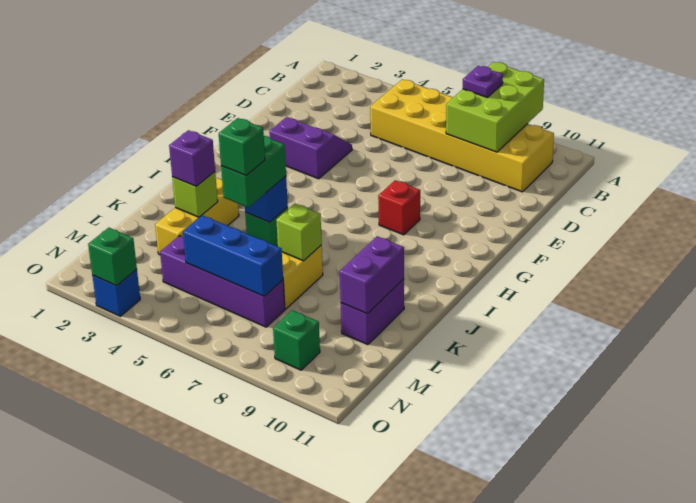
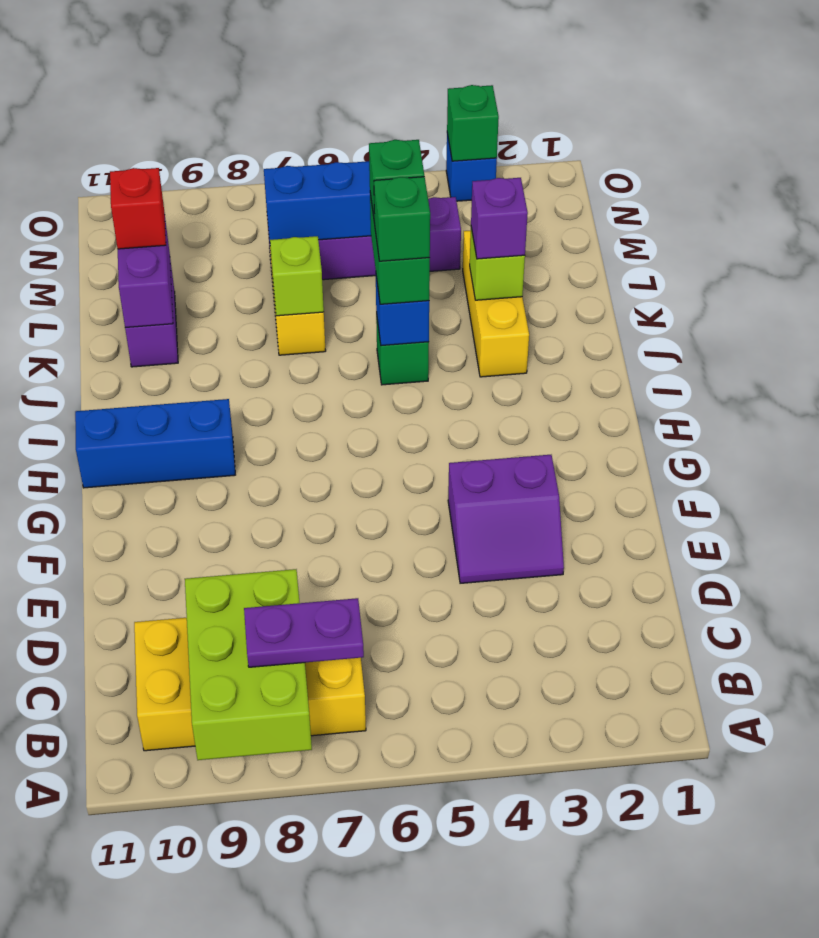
yellow 2x6 brick [370,79,554,192] -> yellow 2x4 brick [134,618,366,751]
purple 1x1 plate [463,66,503,98] -> purple 1x2 plate [244,598,364,667]
red 1x1 brick [378,180,420,235] -> red 1x1 brick moved to [110,168,166,249]
none -> blue 1x3 brick [75,399,235,488]
green 1x1 brick [273,310,320,370] -> green 1x1 brick moved to [374,177,430,261]

